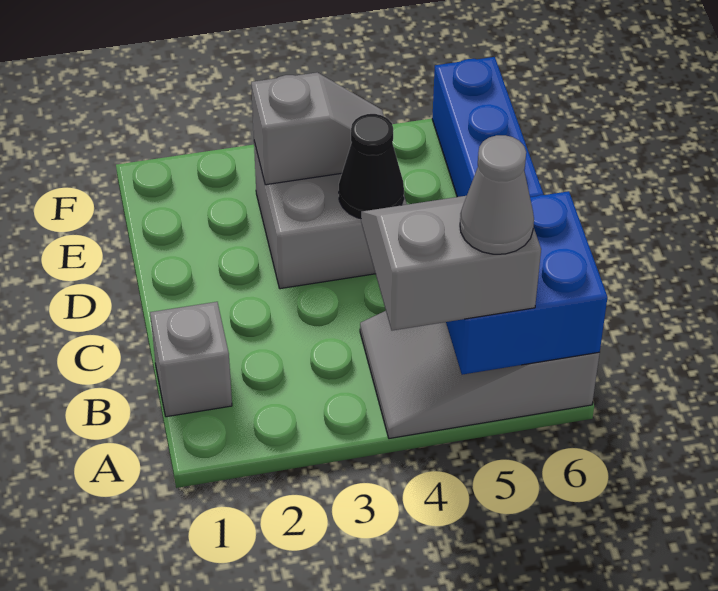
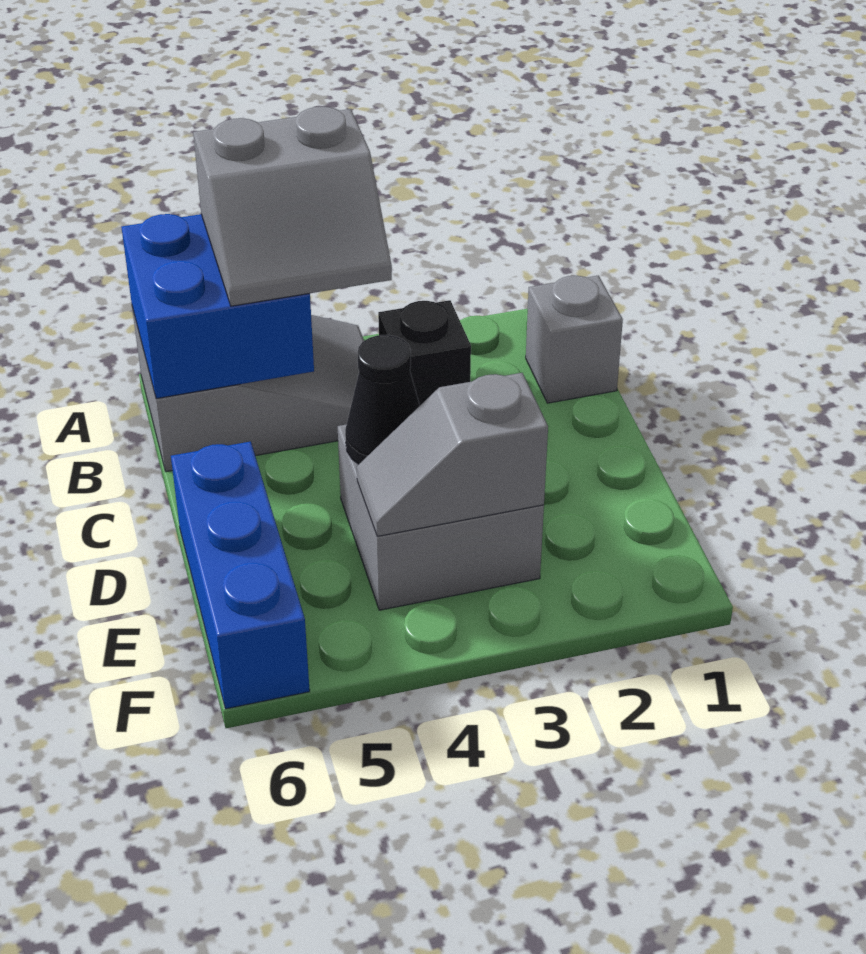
grey 1x1 cone [460,135,534,254] -> none
none -> black 1x1 brick [378,300,471,405]

